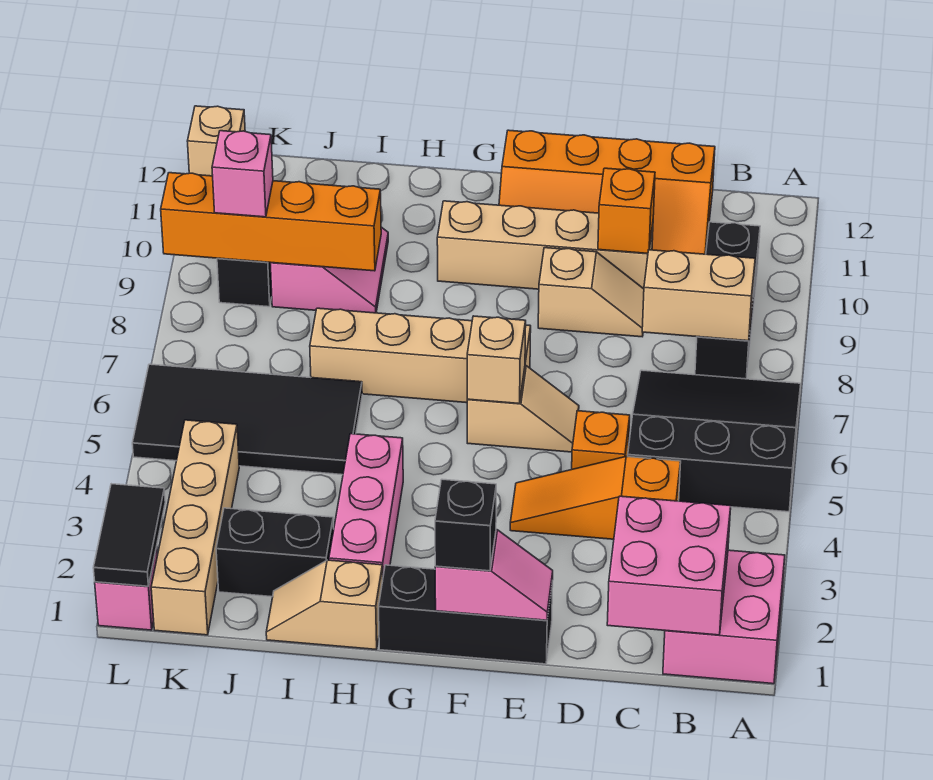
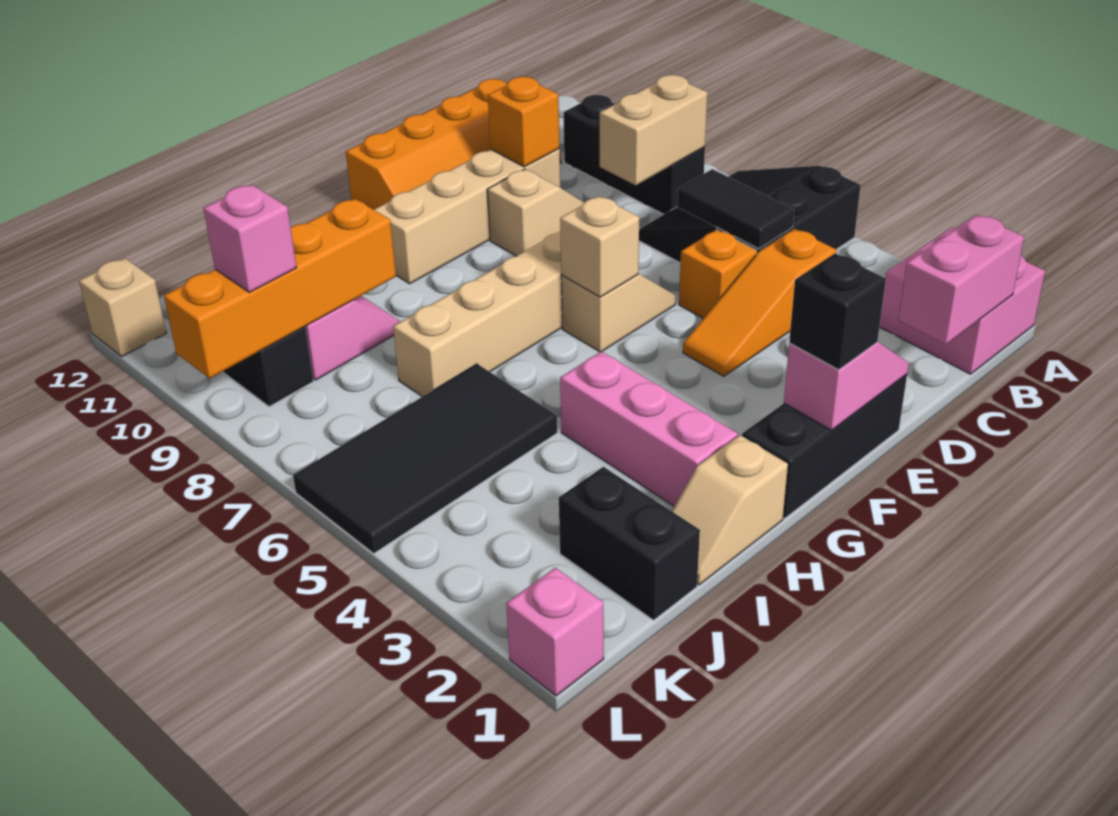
pink 2x2 brick [607,496,731,635] -> pink 1x2 brick [898,215,1024,345]
black 1x2 brick [216,508,334,597] -> black 1x2 brick turned to [559,467,700,620]
tan 1x4 brick [151,420,239,635] -> none
black 1x2 tile [93,484,165,586] -> black 1x2 tile moved to [677,169,794,249]

